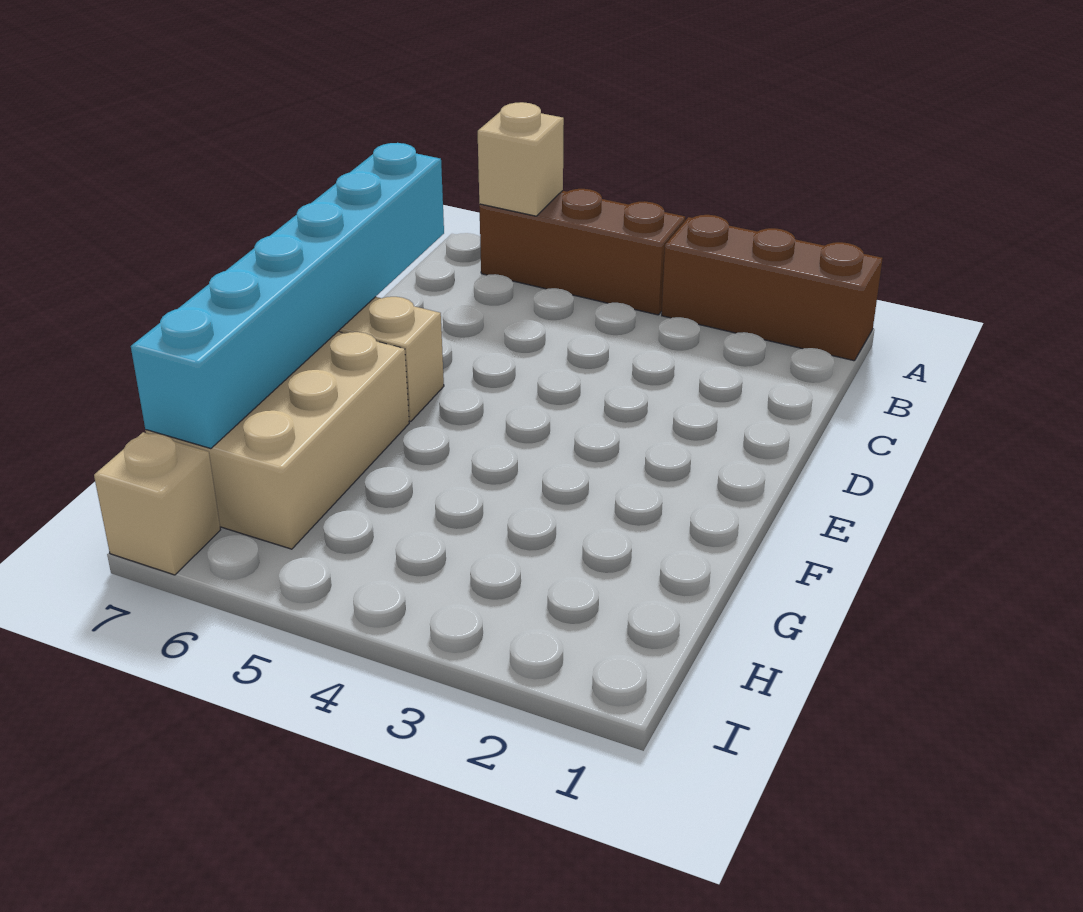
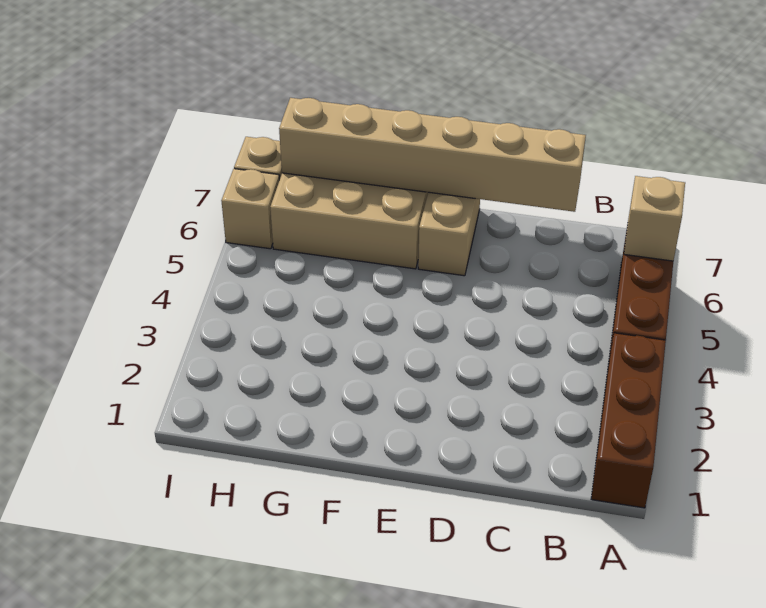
cyan 1x6 brick [131,143,444,449] -> tan 1x6 brick [279,98,586,212]
none -> tan 1x1 brick [221,169,279,249]

